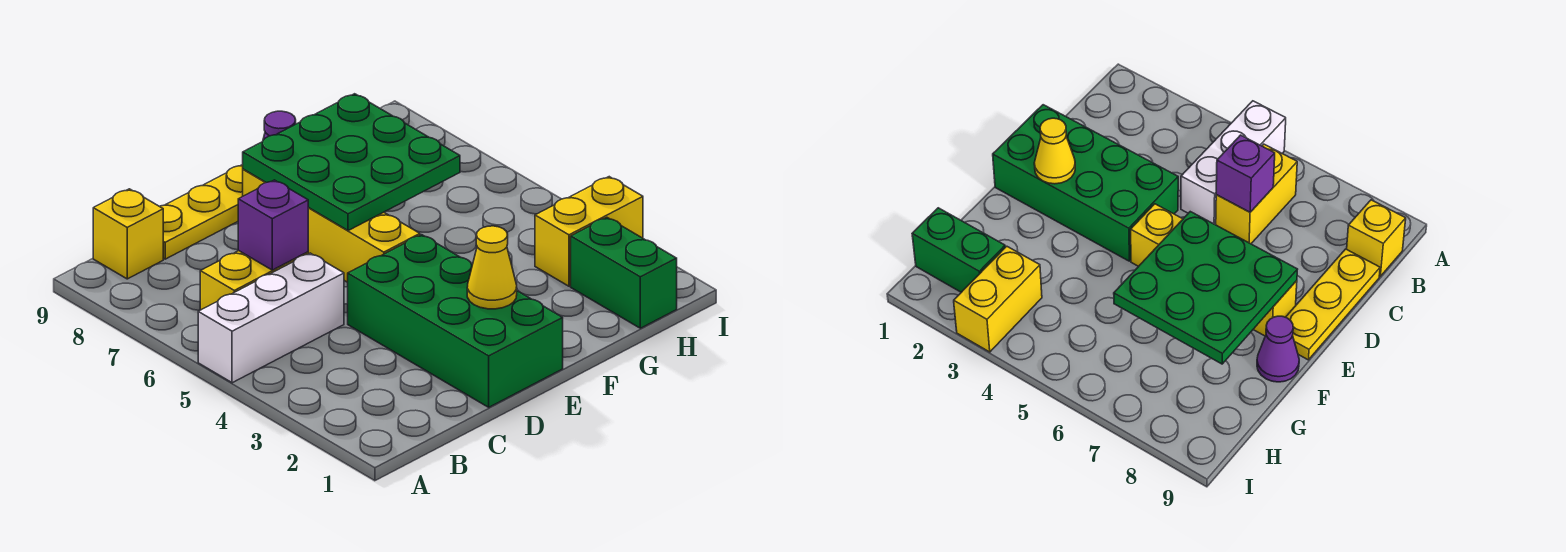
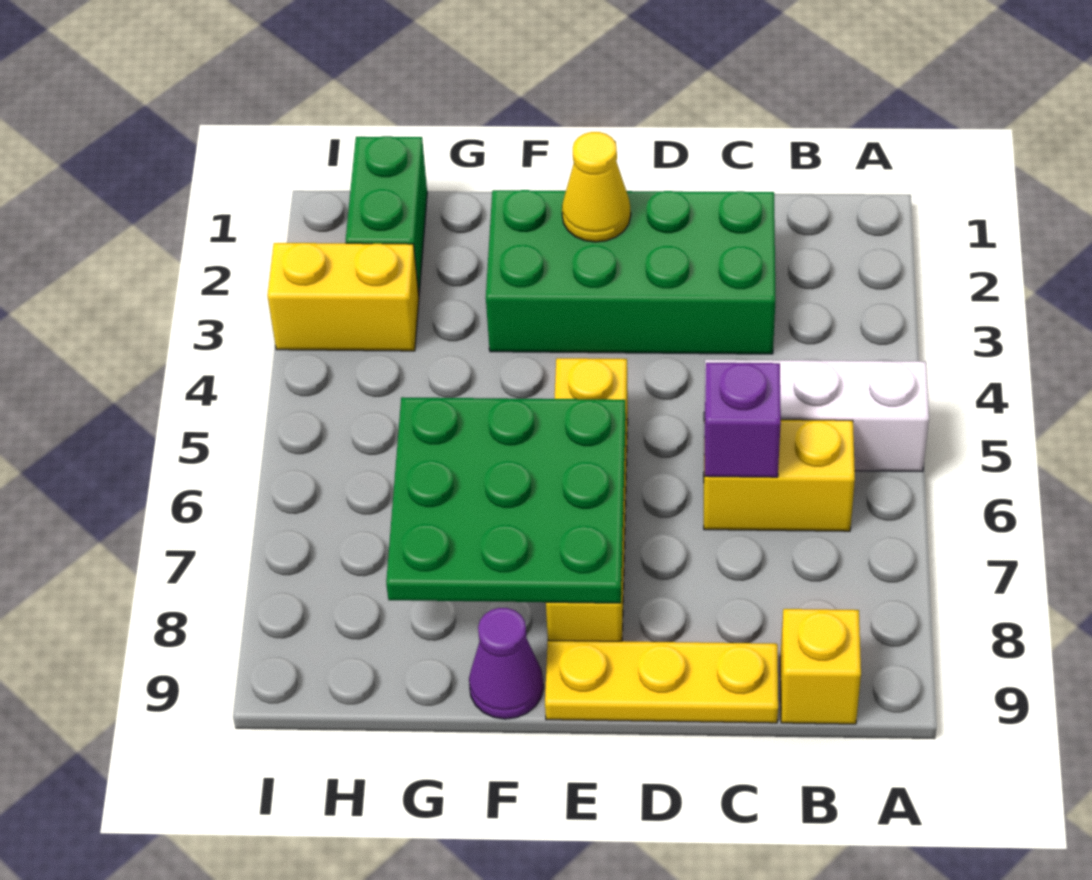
green 2x4 brick [348,235,563,407] -> green 2x4 brick turned to [486,190,776,354]

